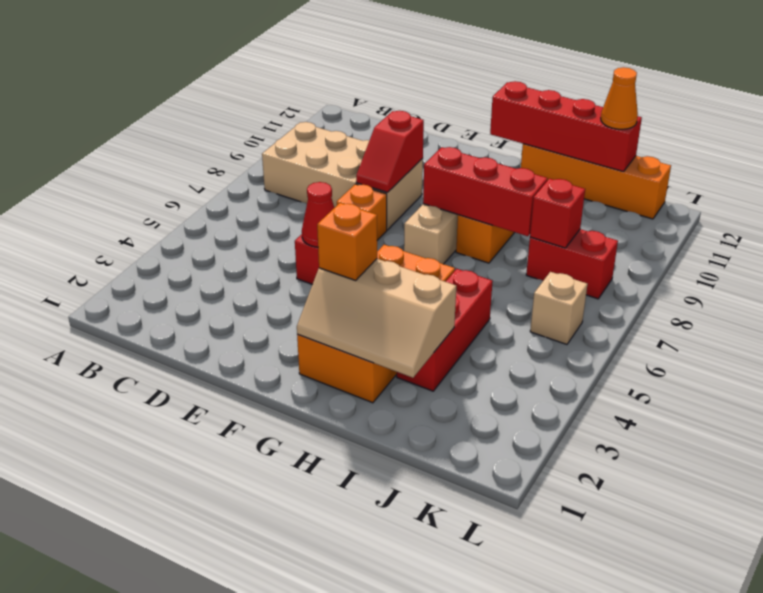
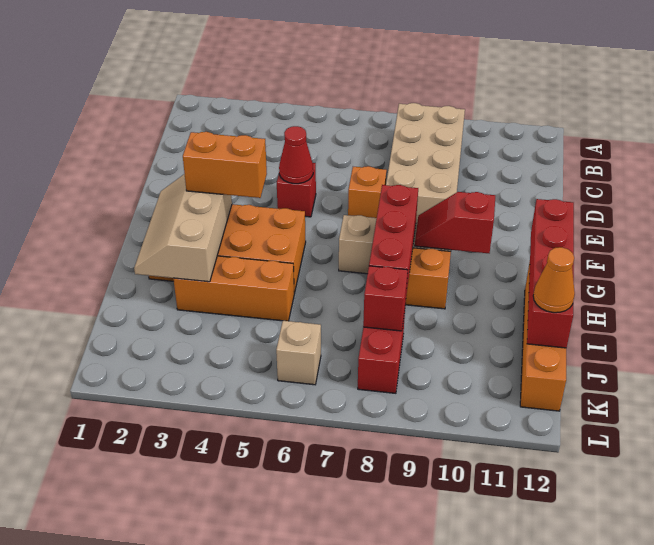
red 1x2 slope [356,111,424,192] -> red 1x2 slope moved to [415,192,495,253]
orange 1x1 brick [317,203,377,280] -> orange 1x2 brick [183,132,267,198]
red 1x3 brick [397,269,493,391] -> orange 1x3 brick [173,256,294,321]

